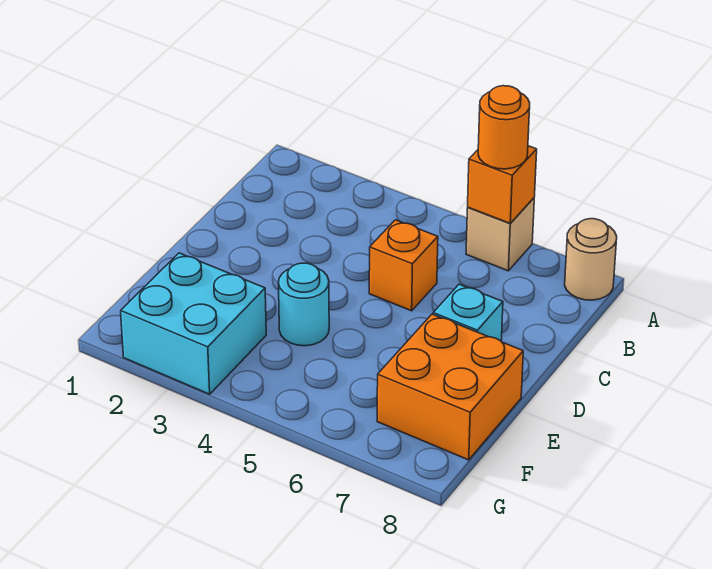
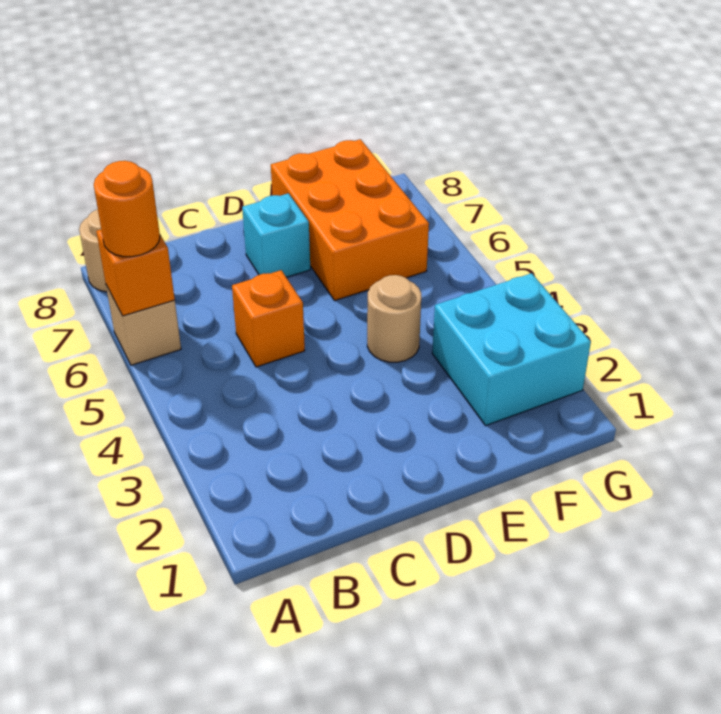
cyan 1x1 round brick [278,263,329,346] -> tan 1x1 round brick [367,275,421,362]
orange 2x2 brick [377,314,523,460] -> orange 2x3 brick [271,139,429,301]

